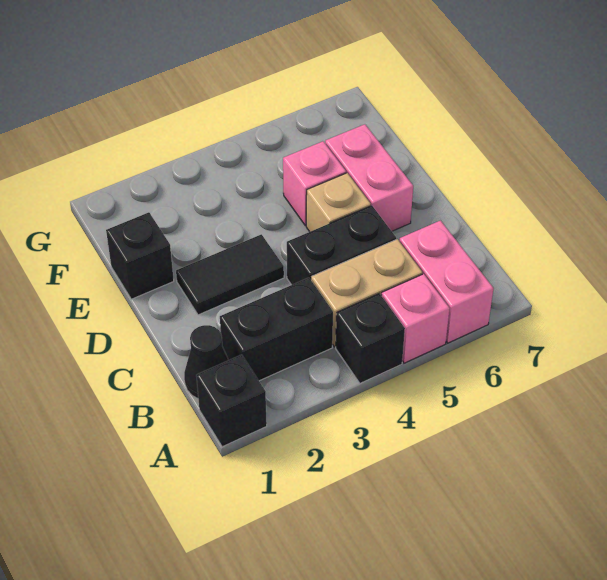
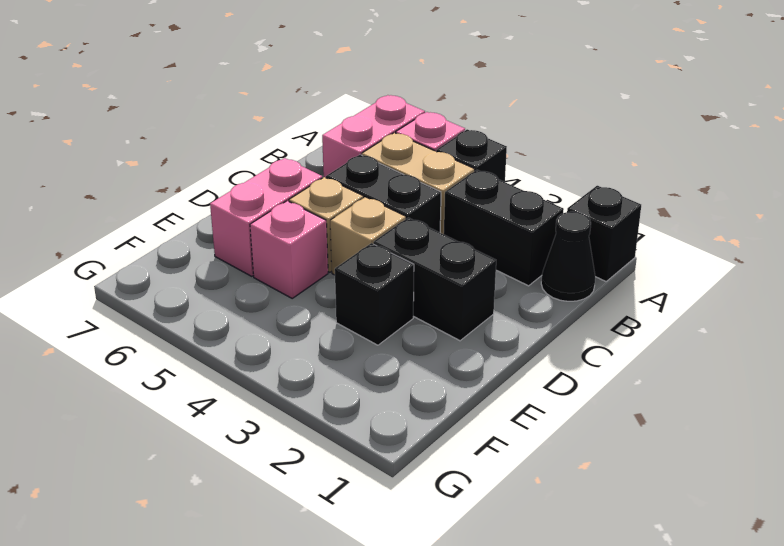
black 1x2 tile [176,234,284,315] -> black 1x2 brick [373,218,496,341]
none -> tan 1x1 brick [330,197,406,275]
black 1x1 brick [106,212,174,299] -> black 1x1 brick moved to [335,243,414,345]

